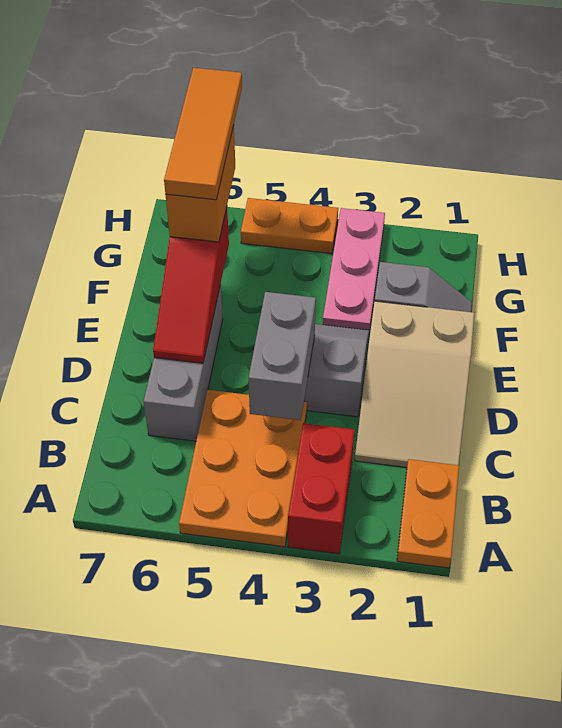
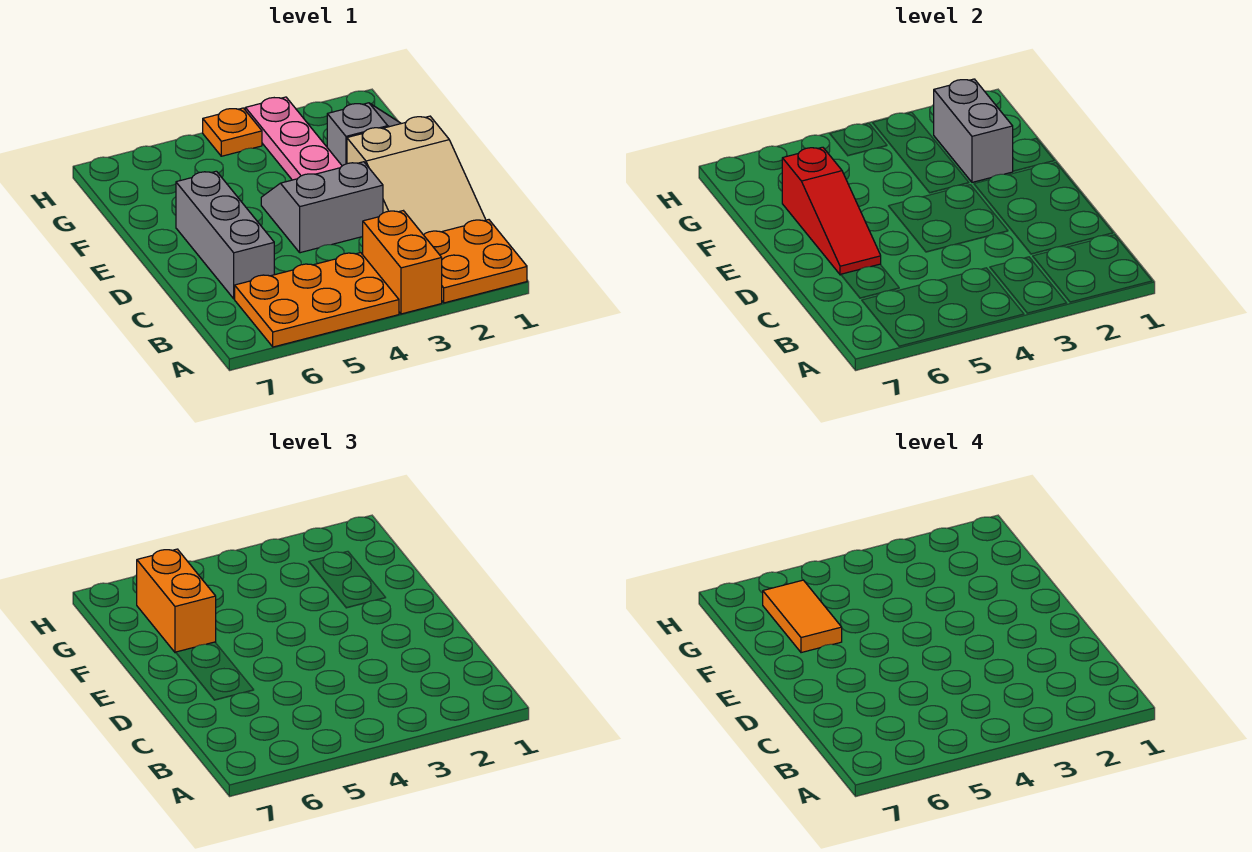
orange 1x2 plate [397,459,459,568] -> orange 2x2 plate [424,220,527,303]
red 1x2 brick [288,423,354,554] -> orange 1x2 brick [362,211,442,314]
orange 2x3 plate [179,390,307,547] -> orange 2x3 plate turned to [235,253,399,347]
grey 1x2 brick [249,292,316,420] -> grey 1x2 brick moved to [934,79,1013,182]
orange 1x3 tile [164,68,242,200] -> orange 1x2 tile [763,580,842,653]
orange 1x2 plate [241,198,338,254] -> orange 1x1 plate [203,108,262,156]

